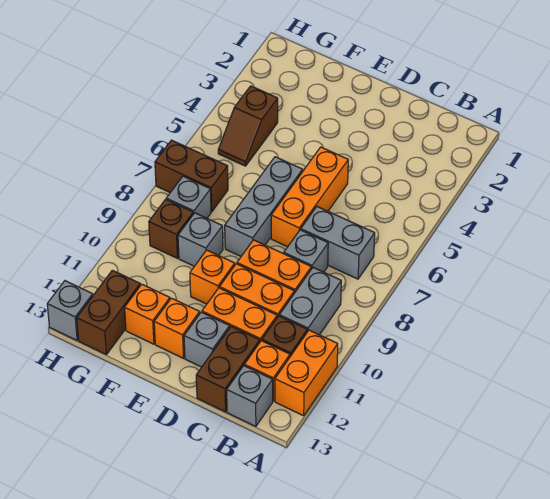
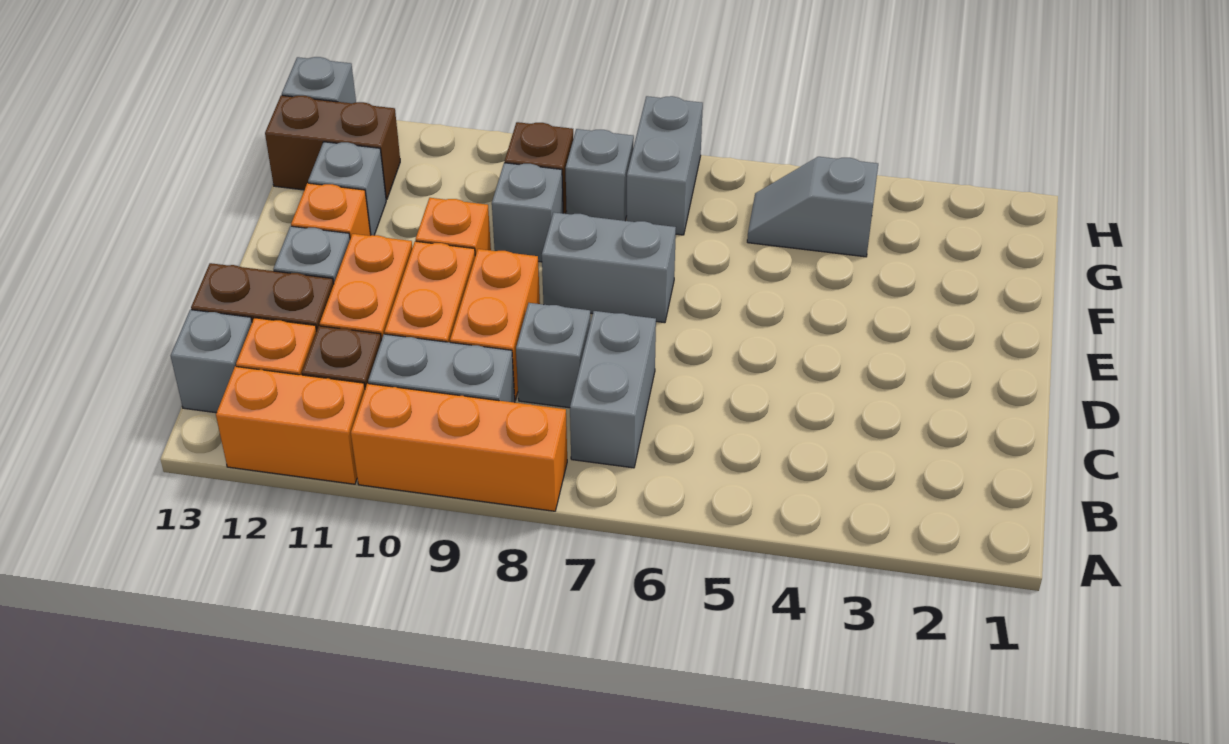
orange 1x3 brick [271,147,348,247] -> orange 1x3 brick moved to [351,384,567,511]
grey 1x3 brick [225,157,303,256] -> grey 1x2 brick [542,212,676,323]
orange 1x1 brick [125,284,170,344] -> grey 1x1 brick [308,142,386,235]
brown 1x2 slope [218,86,278,166] -> grey 1x2 slope [747,157,878,257]
brown 1x2 brick [155,140,228,212] -> grey 1x2 brick [627,96,703,235]

